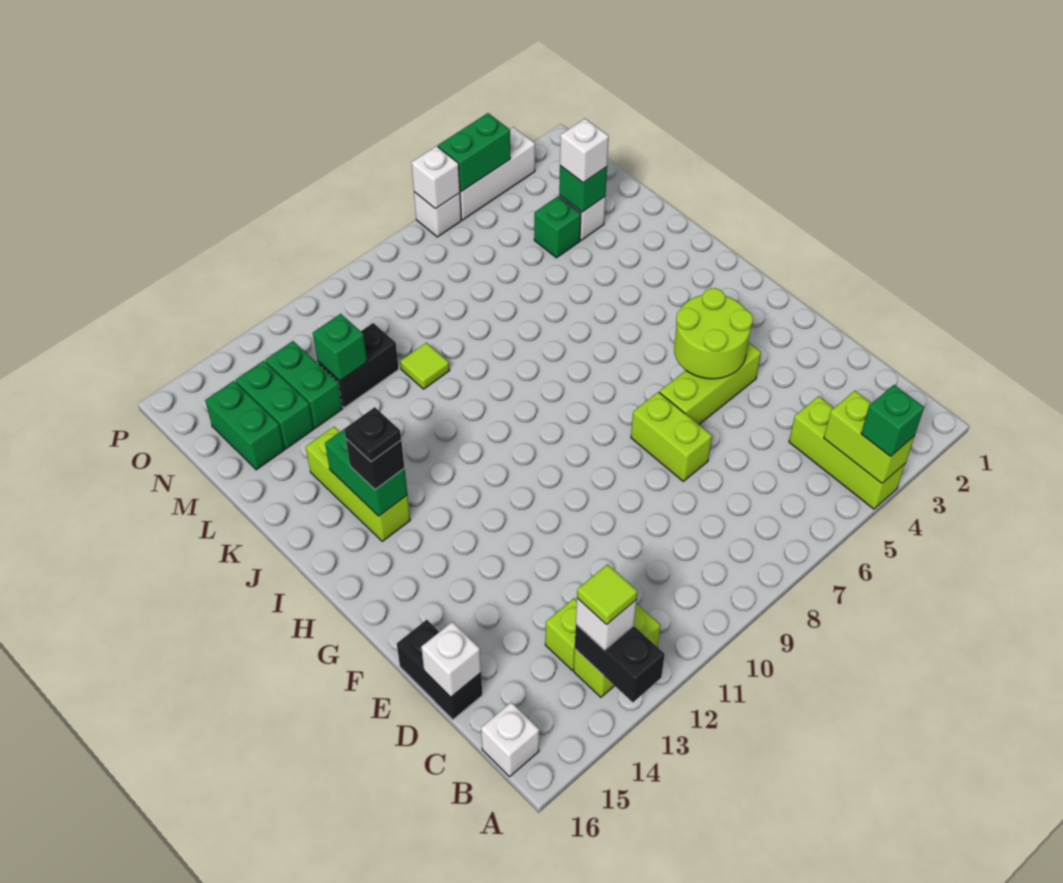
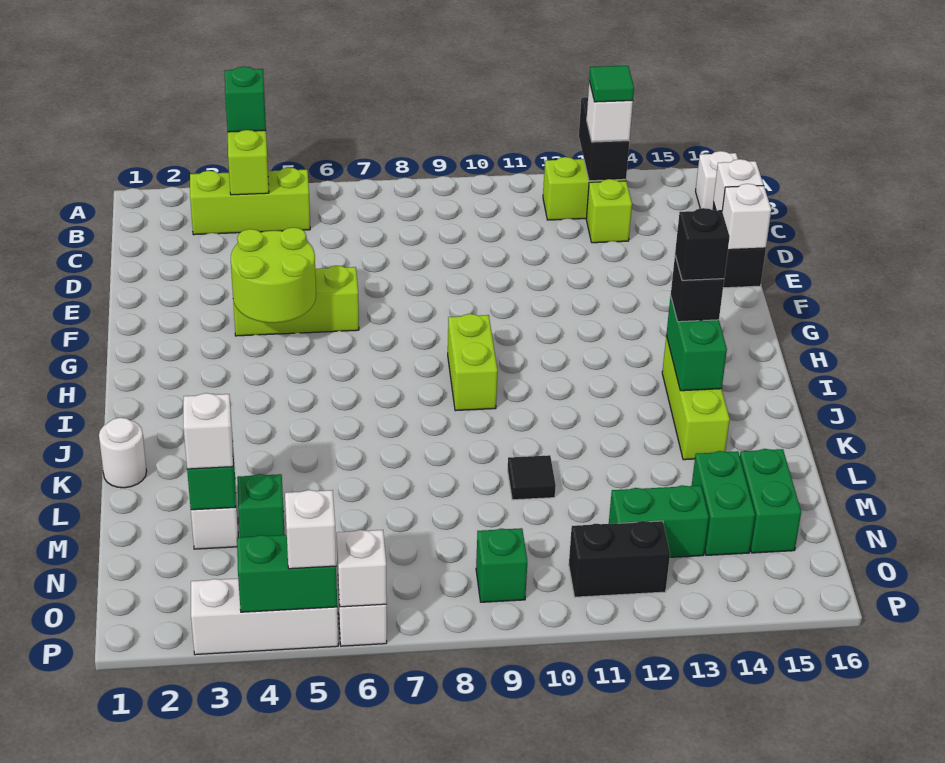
lime 1x3 brick [789,396,906,509] -> lime 1x3 brick turned to [190,168,310,235]
lime 1x1 tile [577,564,637,625] -> green 1x1 tile [589,66,634,102]
lime 1x2 brick [631,392,712,481] -> lime 1x2 brick moved to [448,314,498,411]
none -> white 1x1 brick [722,184,771,250]
black 1x1 plate [344,407,401,462] -> black 1x1 brick [675,208,730,280]
none -> white 1x1 round brick [99,418,147,488]
lime 1x1 tile [400,343,450,389] -> black 1x1 tile [508,455,556,500]
black 1x2 brick [318,323,399,408] -> black 1x2 brick moved to [569,521,670,597]
green 1x1 brick [313,314,367,381] -> green 1x1 brick moved to [476,528,527,602]
green 1x2 brick [265,341,343,428] -> green 1x2 brick turned to [609,485,709,557]
none -> white 1x1 brick [285,490,336,569]

